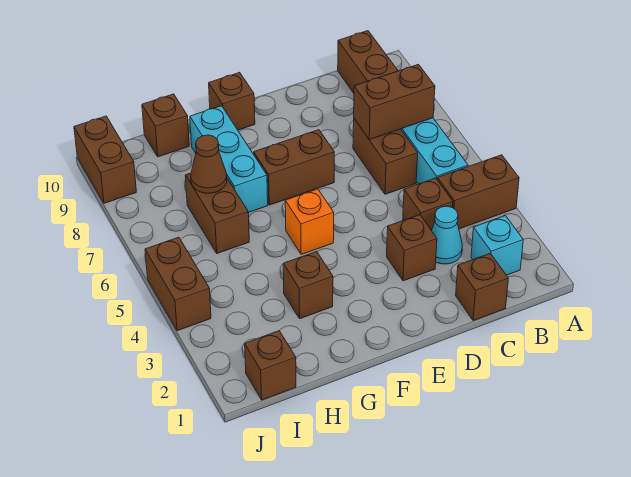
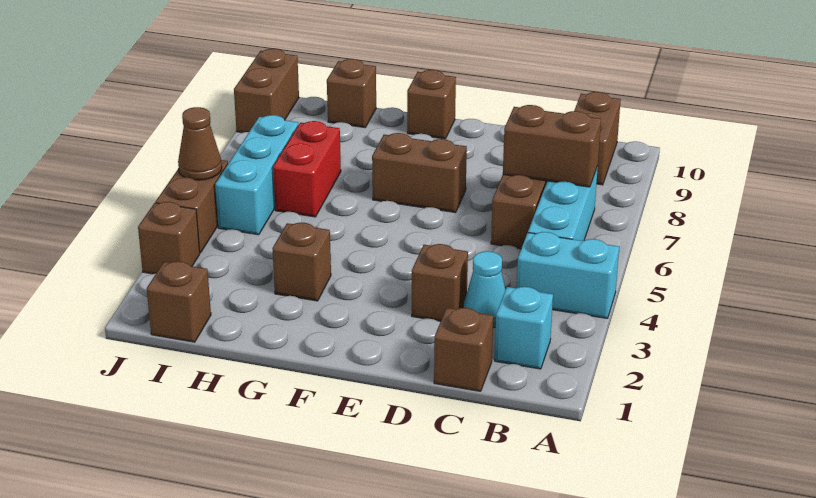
brown 1x2 brick [437,155,519,229] -> cyan 1x2 brick [517,232,619,319]
brown 1x1 brick [403,178,453,231] -> brown 1x1 brick moved to [138,202,200,274]
orange 1x1 brick [285,189,334,255] -> none
cyan 1x3 brick [190,106,268,212] -> cyan 1x3 brick moved to [215,115,298,235]
brown 1x2 brick [185,173,249,253] -> red 1x2 brick [273,121,341,217]
brown 1x1 cone [191,135,227,193] -> brown 1x1 cone moved to [178,107,222,180]

